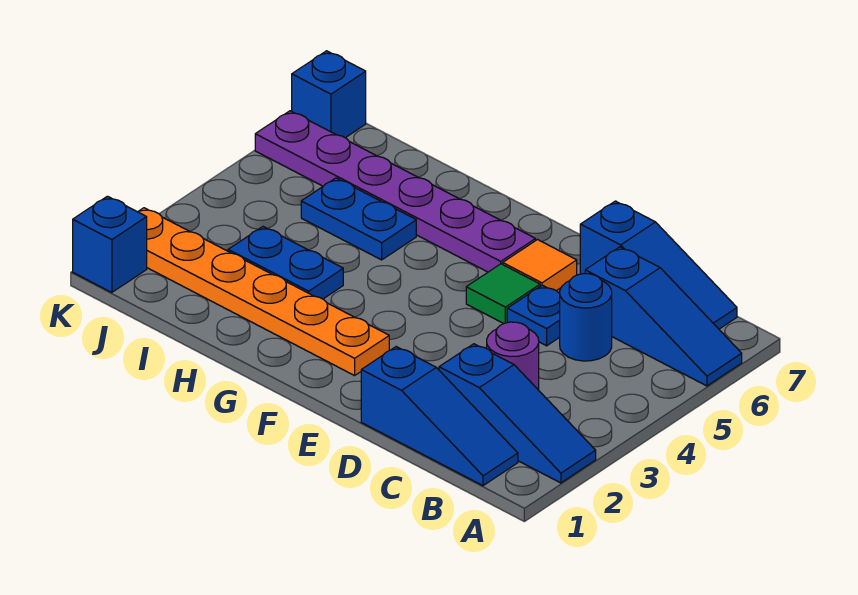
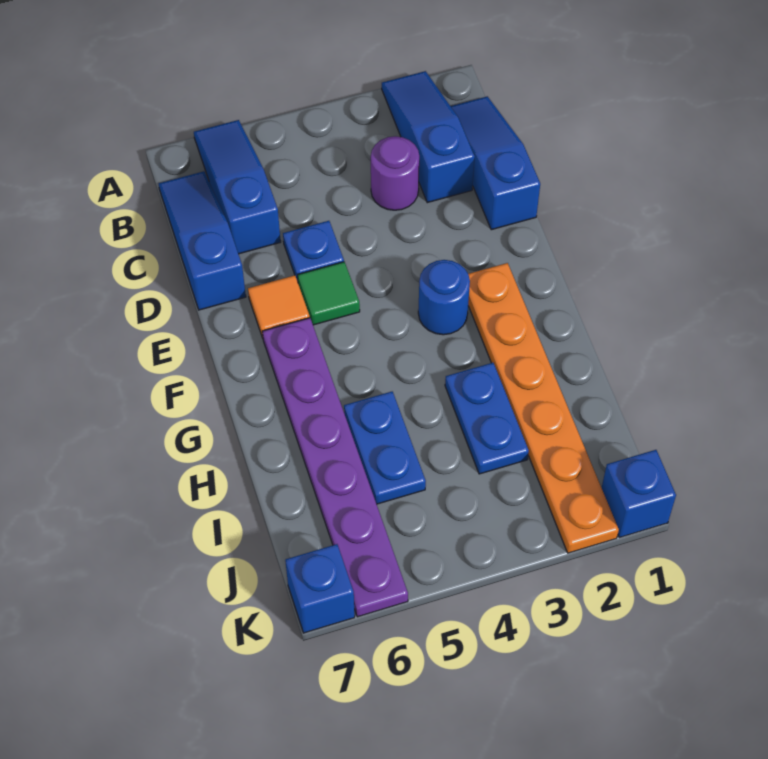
blue 1x1 round brick [560,274,612,361] -> blue 1x1 round brick moved to [418,260,470,335]

